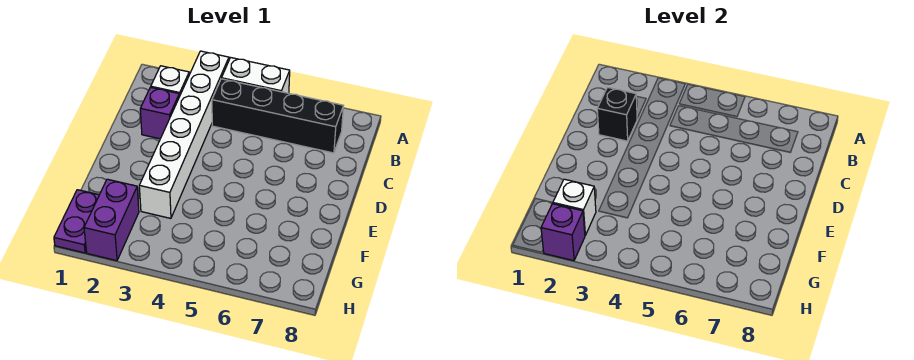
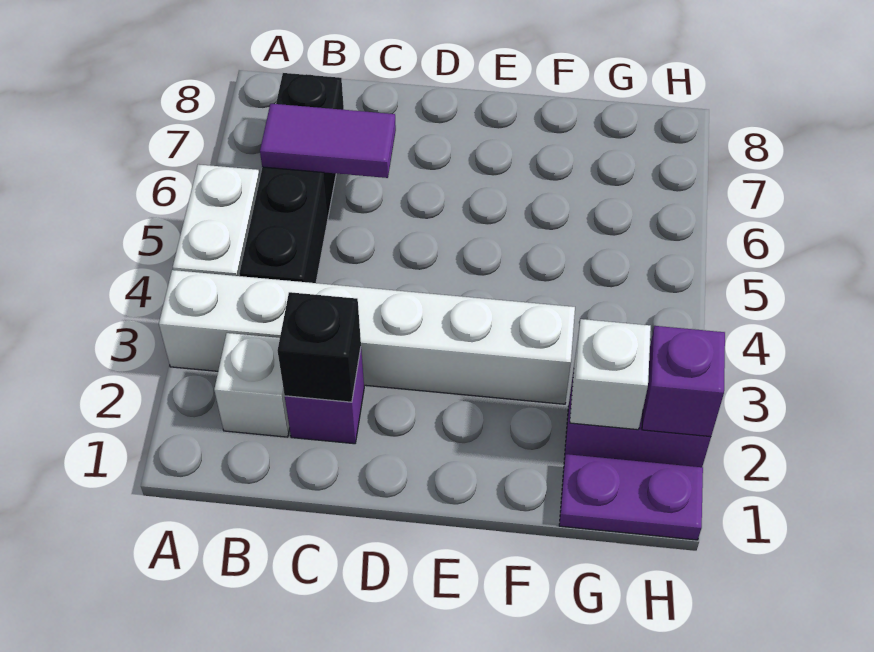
none -> purple 1x2 tile [260,104,396,178]

